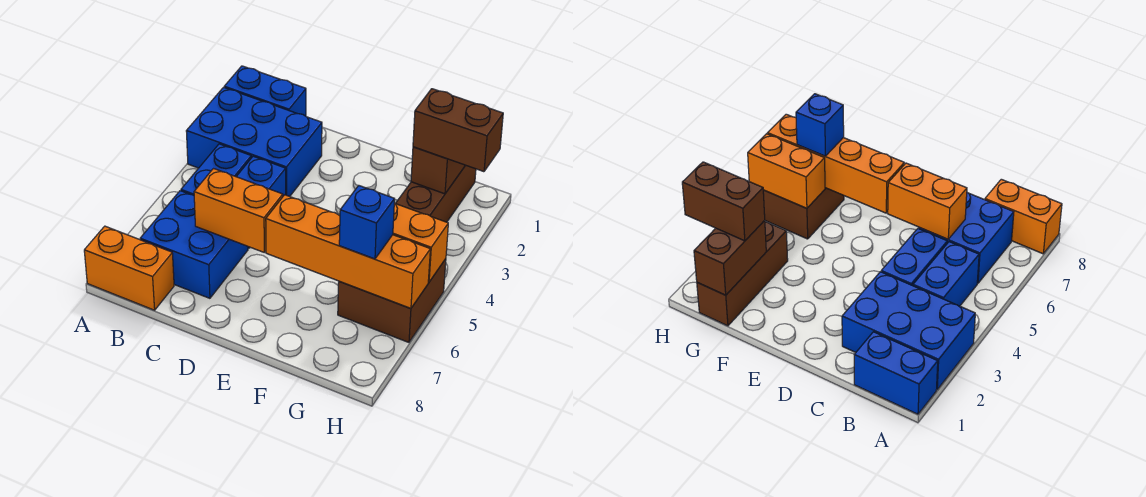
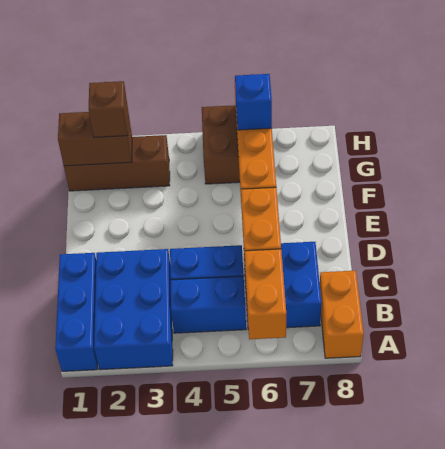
blue 1x2 brick [224,66,306,116] -> blue 1x3 brick [55,253,98,371]
brown 1x2 brick [413,89,503,172] -> brown 1x1 brick [89,81,128,137]
orange 1x2 brick [393,203,448,282] -> orange 1x2 brick moved to [245,249,286,339]

